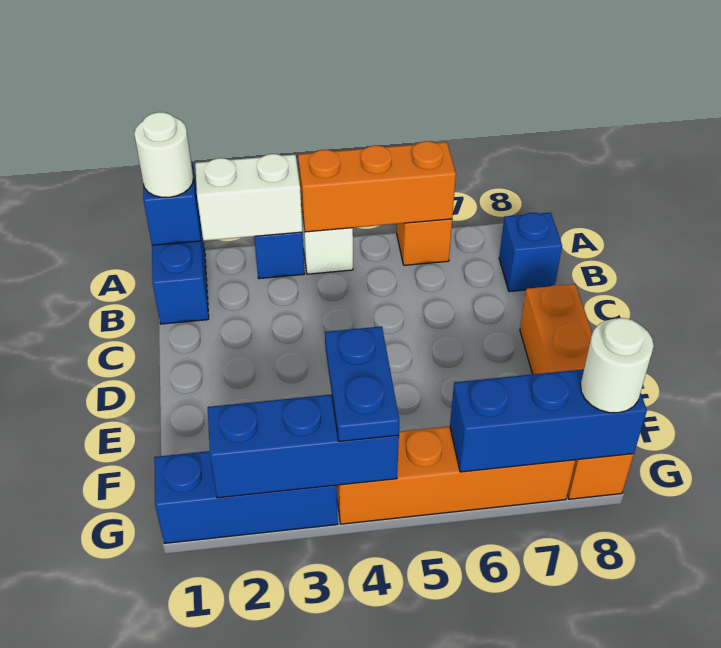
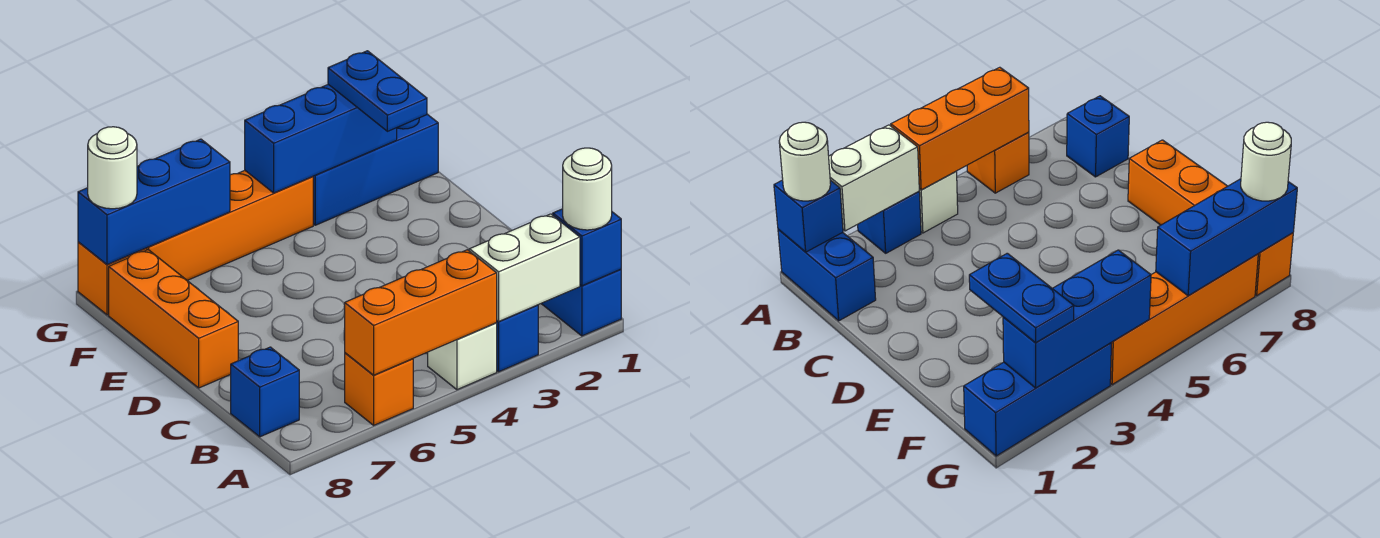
blue 1x2 plate [325,326,400,442] -> blue 1x2 plate moved to [328,51,427,131]

